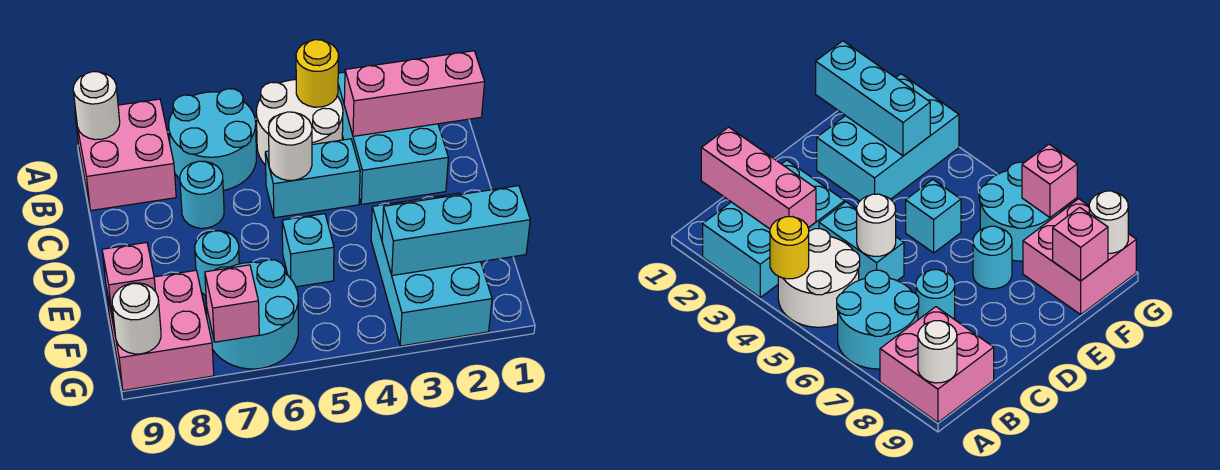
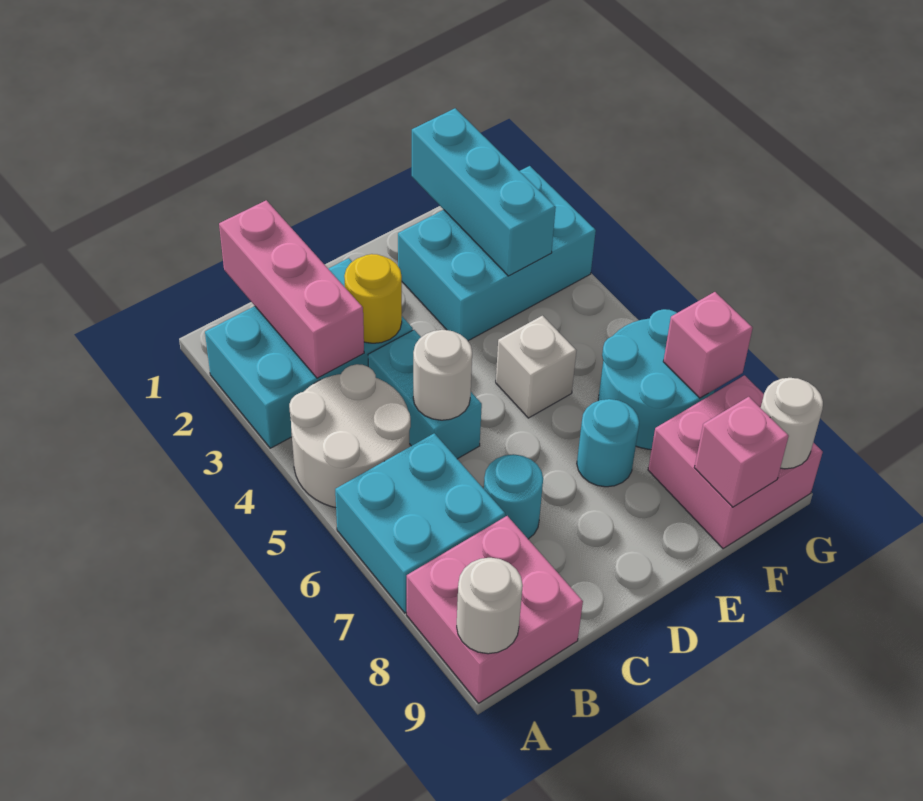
yellow 1x1 round brick [296,40,338,107] -> yellow 1x1 round brick moved to [344,254,402,343]
cyan 2x2 round brick [169,89,257,190] -> cyan 2x2 brick [335,433,505,613]
cyan 1x1 brick [282,214,334,287] -> white 1x1 brick [496,316,576,418]

